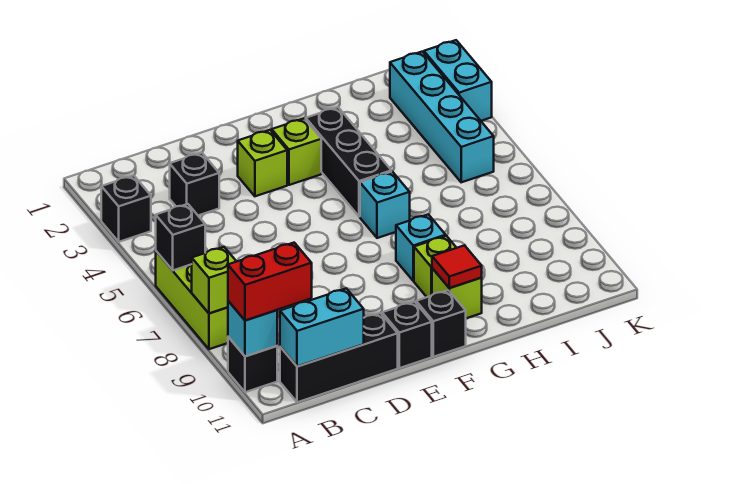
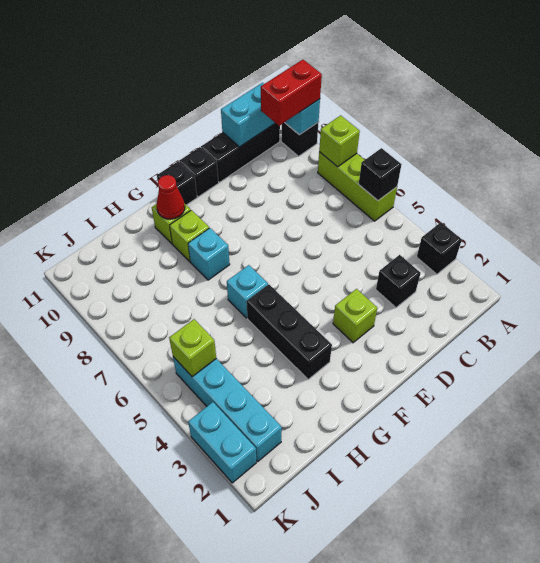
lime 1x1 brick [272,119,321,185] -> lime 1x1 brick moved to [169,319,216,377]
red 1x1 tile [432,245,482,288] -> red 1x1 cone [156,175,185,219]

